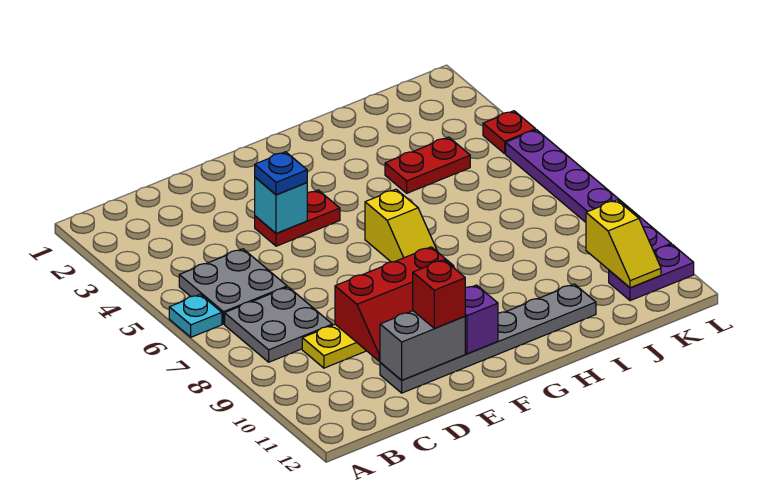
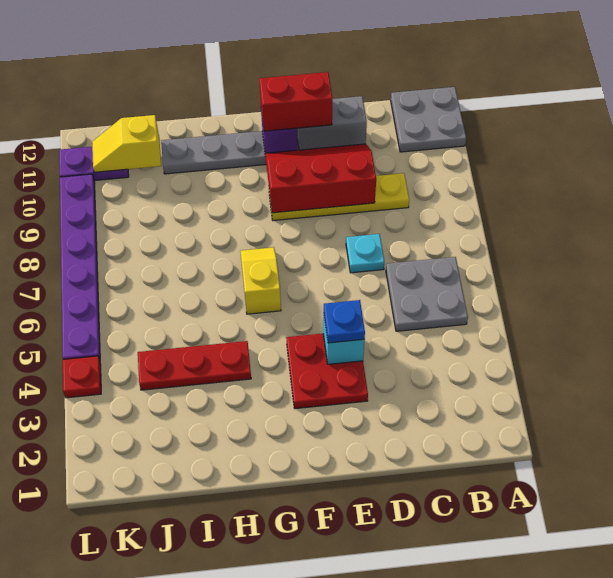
cyan 1x1 plate [169,294,222,337] -> cyan 1x1 plate moved to [346,234,384,273]
grey 2x2 plate [225,287,332,362] -> grey 2x2 plate moved to [391,87,466,152]
red 1x2 plate [255,190,340,246] -> red 2x2 plate [286,334,368,409]
red 1x1 brick [413,260,465,328] -> red 1x2 brick [259,72,333,131]
red 1x2 plate [385,137,470,193] -> red 1x3 plate [138,341,251,390]
yellow 1x2 slope [586,200,661,288] -> yellow 1x2 slope turned to [92,115,161,172]

